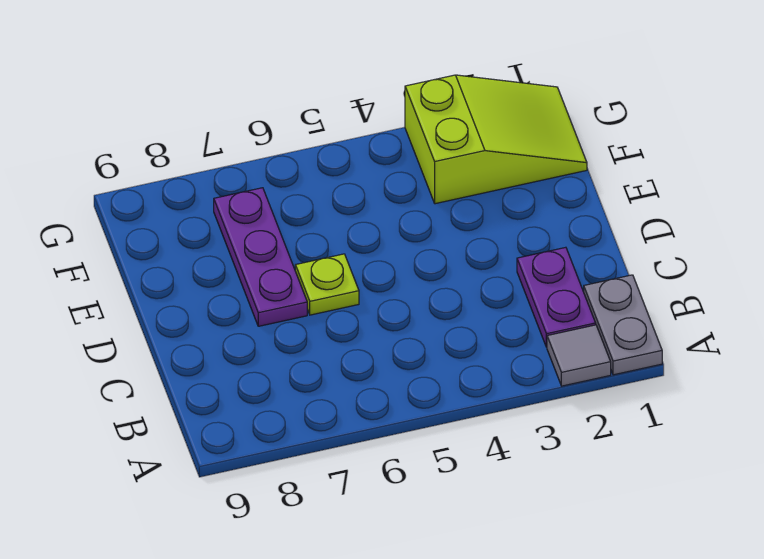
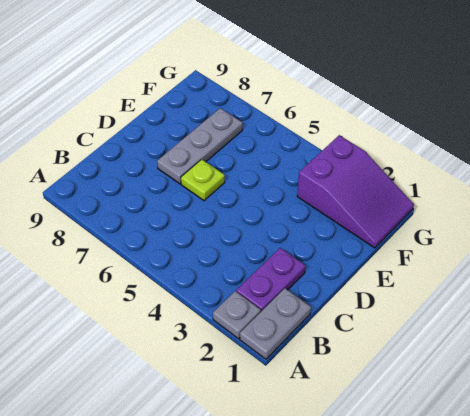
grey 1x1 tile [547,325,611,386] -> grey 1x1 plate [213,291,261,339]
purple 1x3 plate [214,188,307,326] -> grey 1x3 plate [157,108,243,184]
lime 2x3 slope [405,75,587,204] -> purple 2x3 slope [297,135,414,248]

